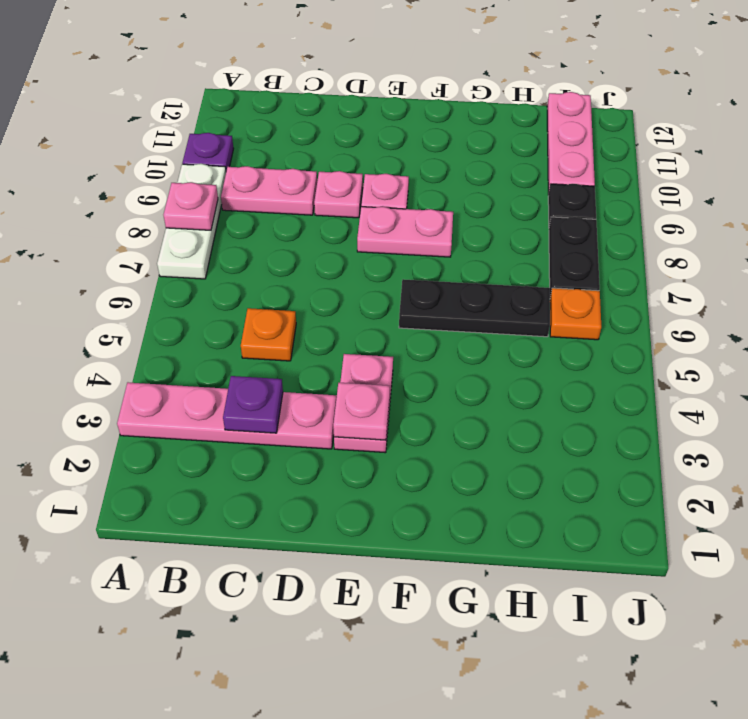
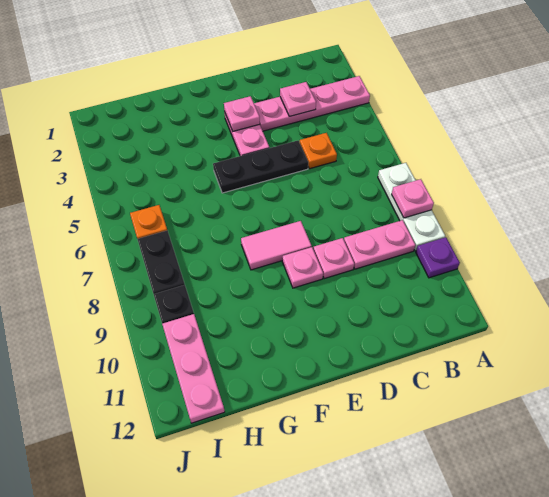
purple 1x1 plate [223,376,283,433] -> pink 1x1 plate [280,82,316,116]
pink 1x2 plate [357,207,453,257] -> pink 1x2 tile [241,221,312,270]
black 1x3 plate [399,279,550,337] -> black 1x3 plate moved to [213,141,308,193]

